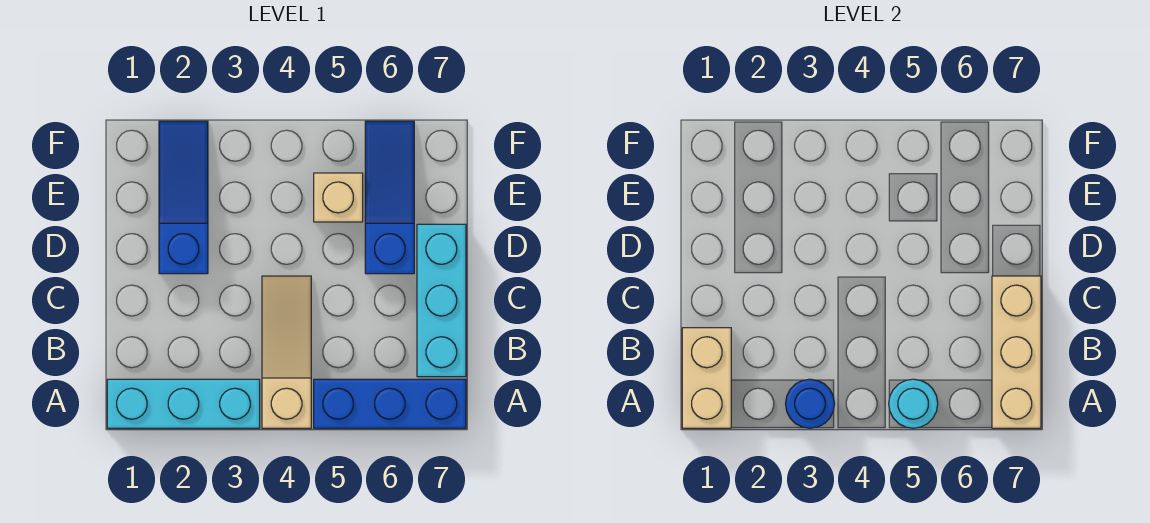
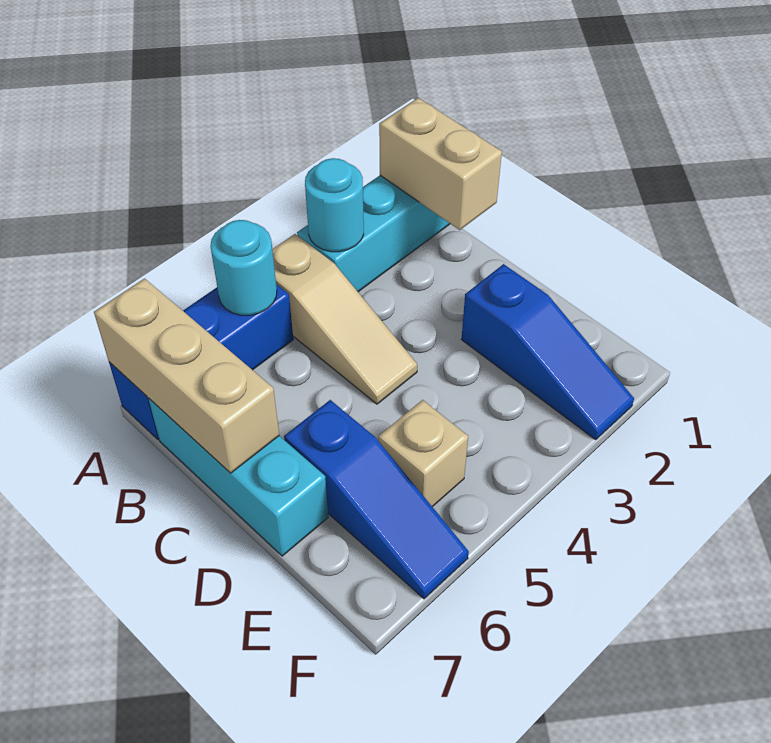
blue 1x1 round brick [786,379,835,428] -> cyan 1x1 round brick [305,158,364,252]

